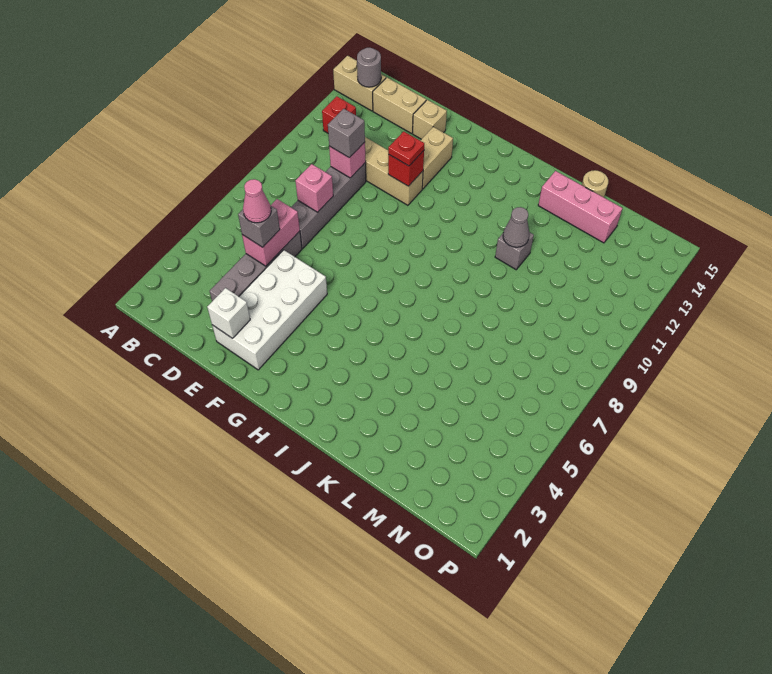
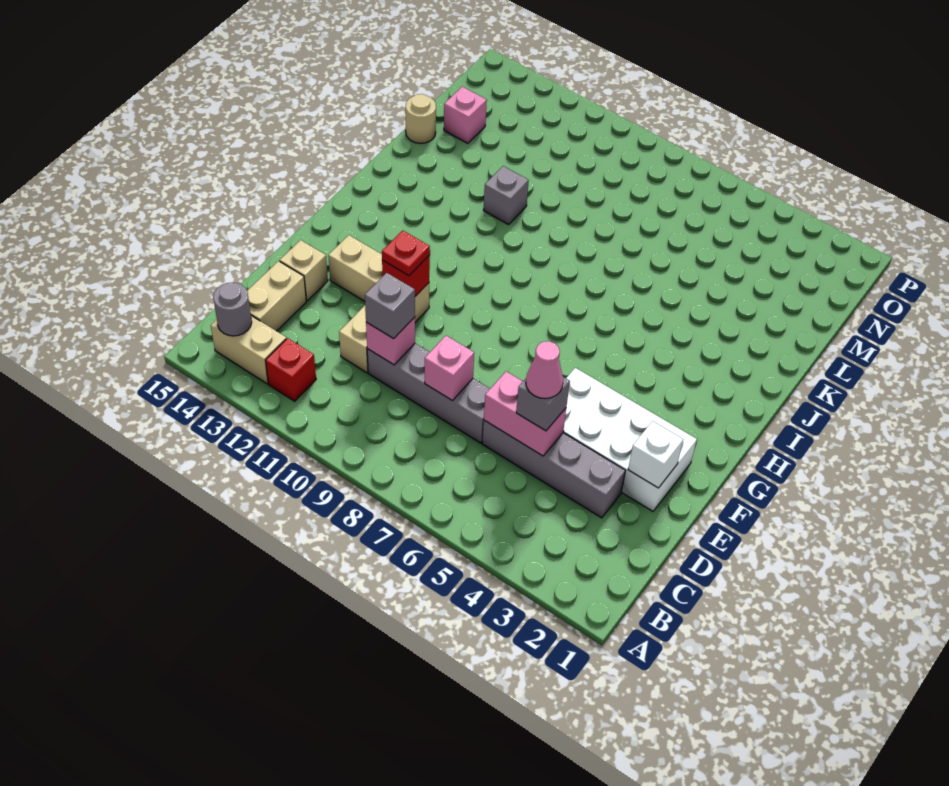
tan 1x2 brick [333,56,386,111] -> tan 1x2 brick turned to [211,316,286,384]
grey 1x1 cone [503,207,530,247] -> none
pink 1x3 brick [538,171,622,243] -> pink 1x1 brick [444,87,487,143]

